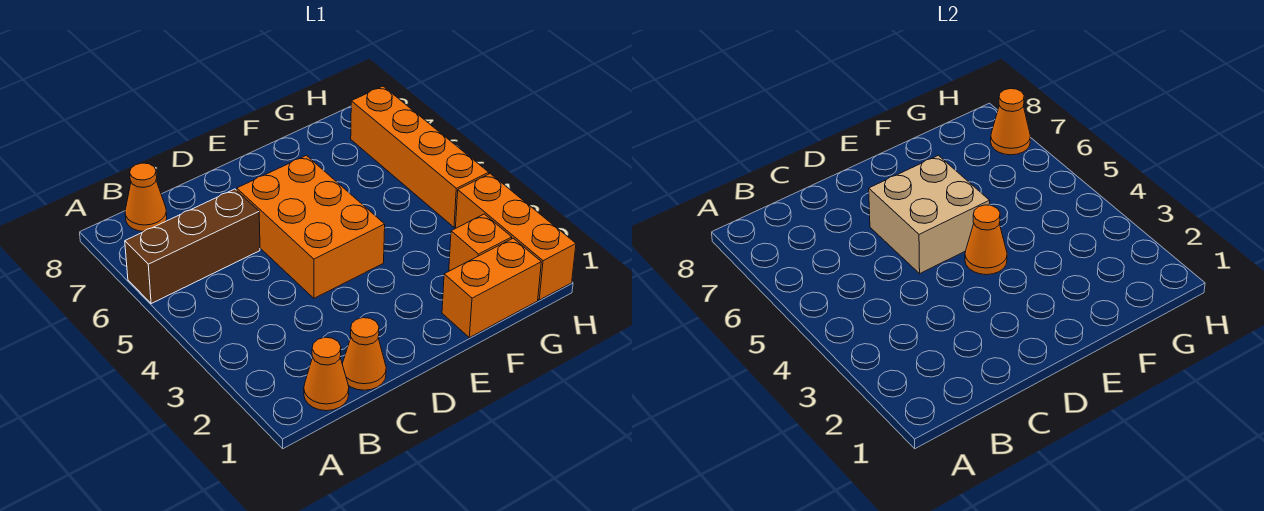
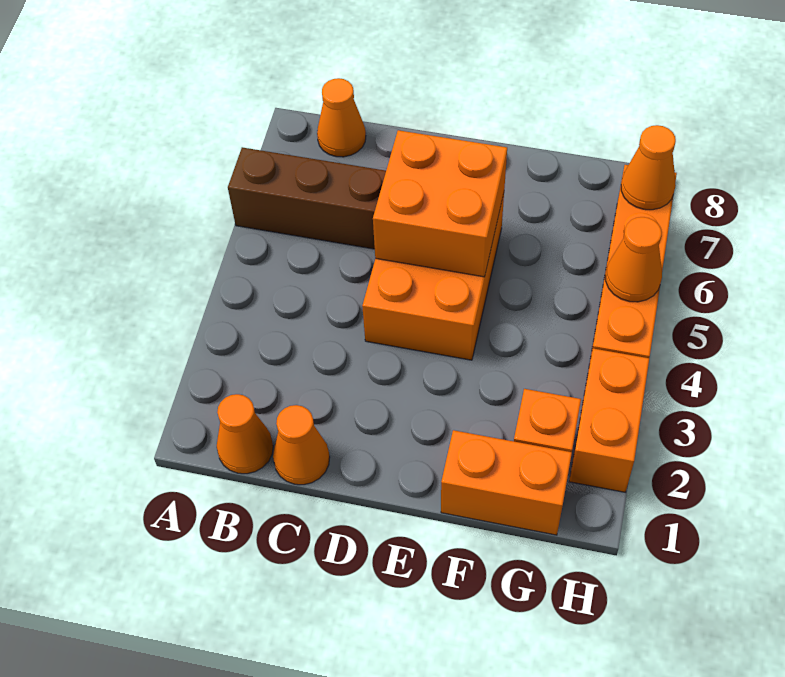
tan 2x2 brick [869,155,990,274] -> orange 2x2 brick [373,130,507,277]
orange 1x1 cone [965,205,1007,275] -> orange 1x1 cone moved to [606,217,662,302]
orange 1x3 brick [455,174,576,300] -> orange 1x2 brick [569,349,649,492]

